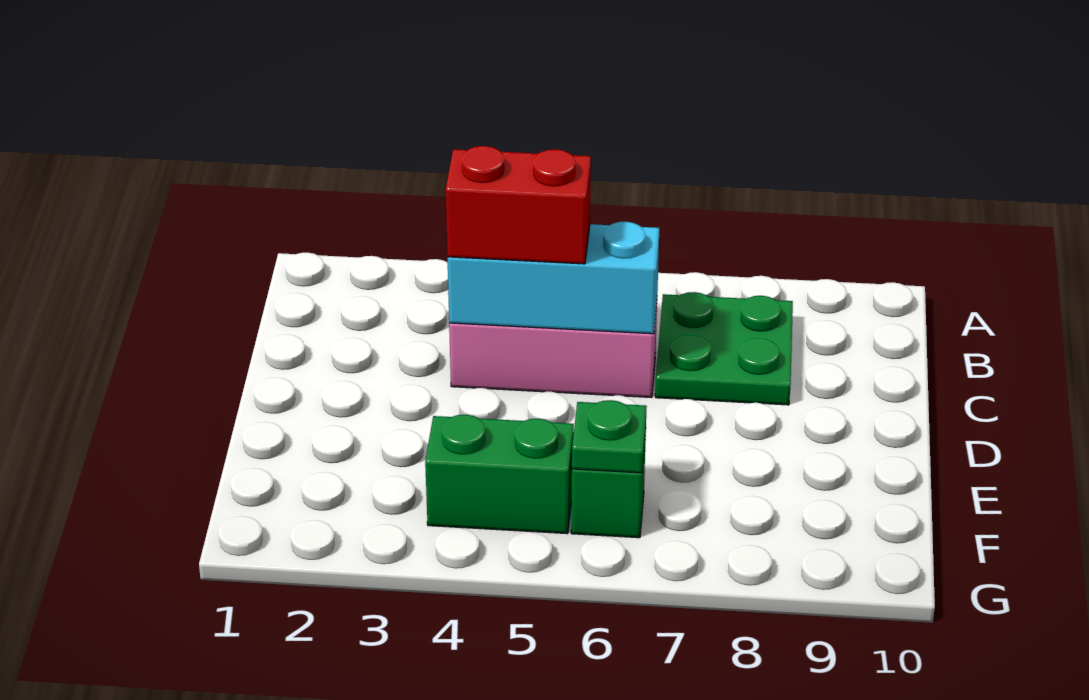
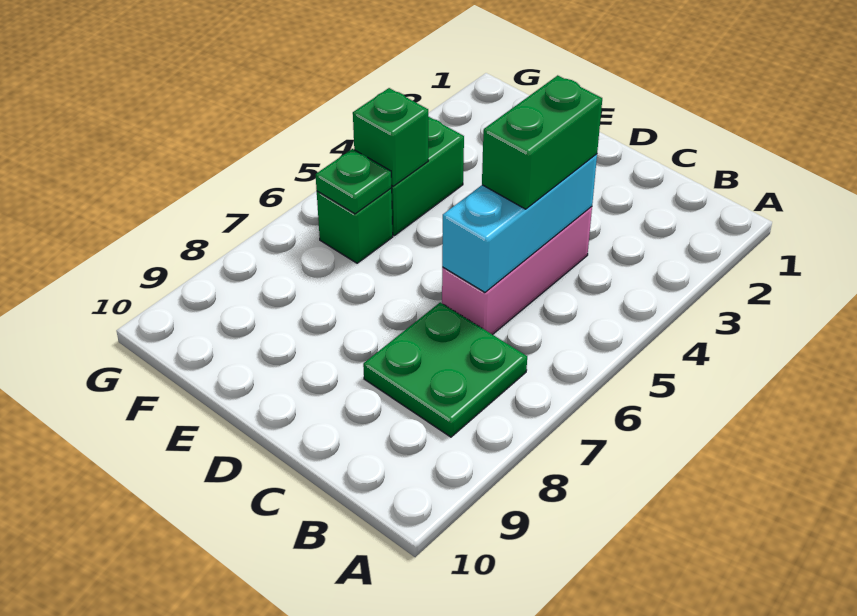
red 1x2 brick [446,146,591,264] -> green 1x2 brick [482,75,602,209]
none -> green 1x1 brick [353,88,428,186]

